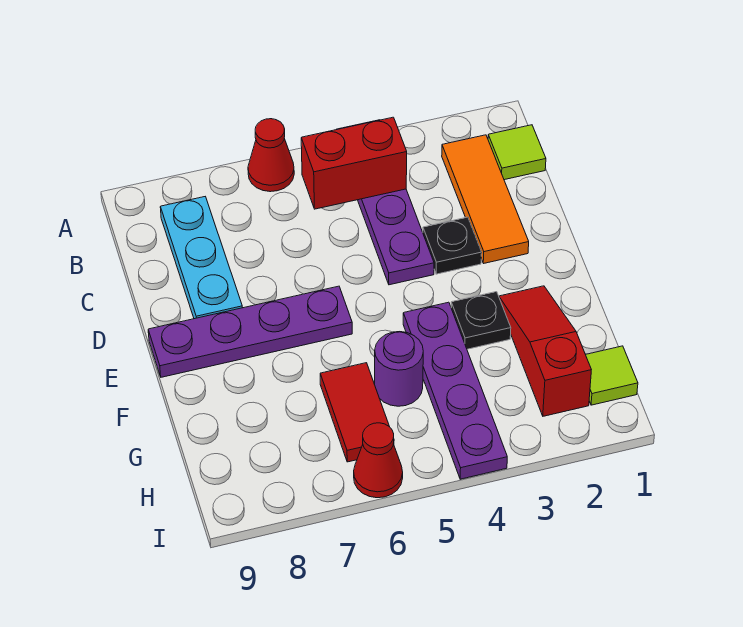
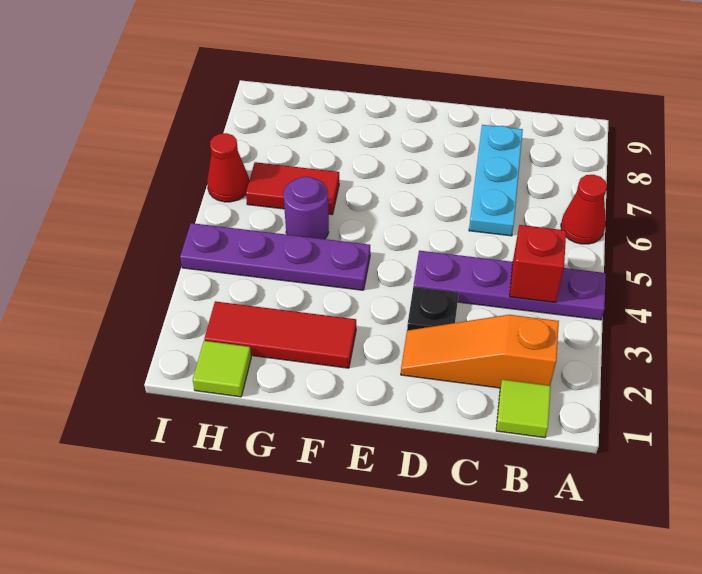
orange 1x3 tile [442,135,529,263] -> orange 1x3 slope [401,315,559,388]
red 1x2 brick [301,117,407,209] -> red 1x1 brick [510,225,566,303]
cyan 1x3 plate [160,197,242,319] -> cyan 1x3 plate turned to [469,125,523,236]
purple 1x4 plate [148,286,352,377] -> none
red 1x3 slope [499,286,591,416] -> red 1x3 tile [204,301,356,368]
black 1x1 plate [451,292,511,349] -> none

